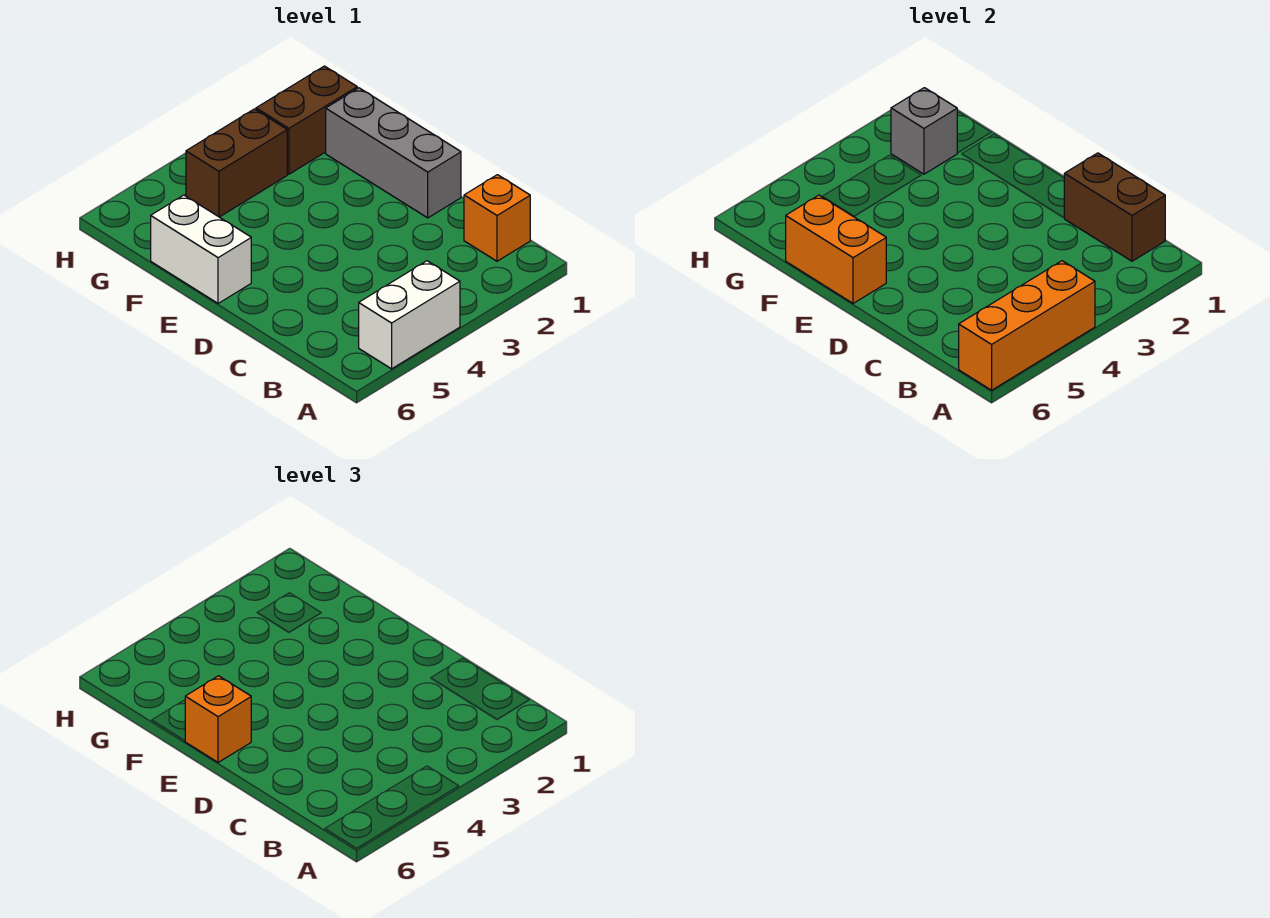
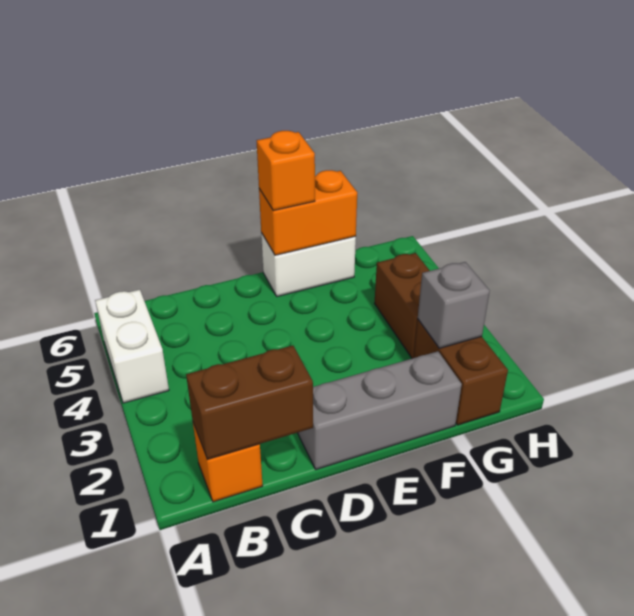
orange 1x3 brick [959,261,1095,390] -> none

